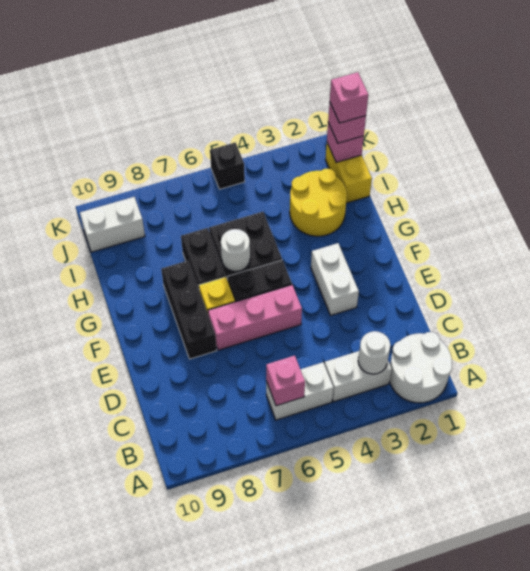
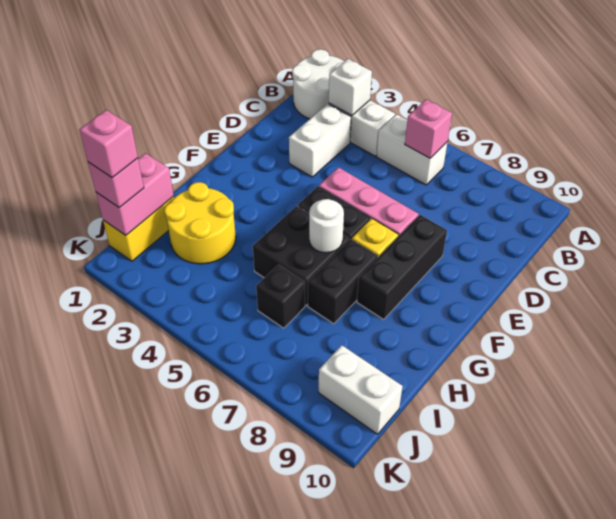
white 1x1 round brick [358,331,390,374] -> white 1x1 brick [329,59,372,115]
white 1x2 brick [311,243,359,315] -> white 1x2 brick moved to [289,104,351,177]
pink 1x1 brick [327,123,364,163] -> pink 1x2 brick [96,153,174,235]
black 1x1 brick [210,142,245,189] -> black 1x1 brick moved to [256,265,305,328]

